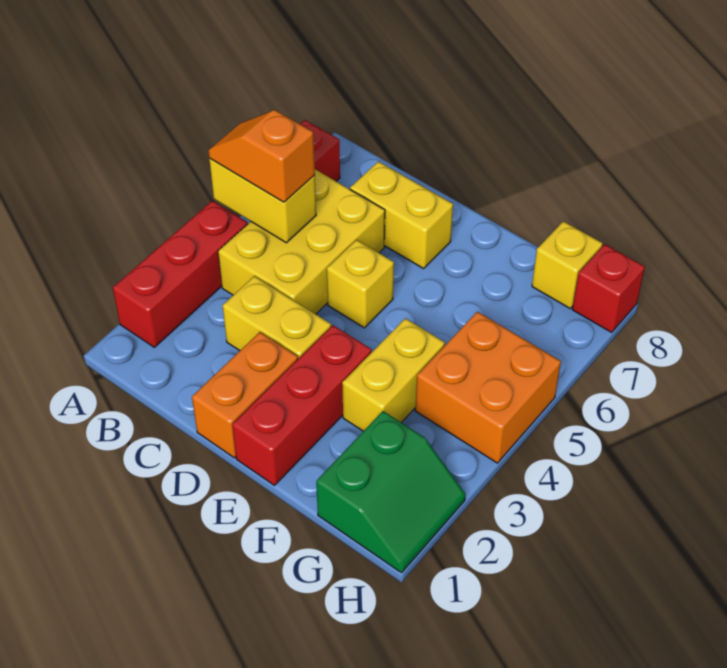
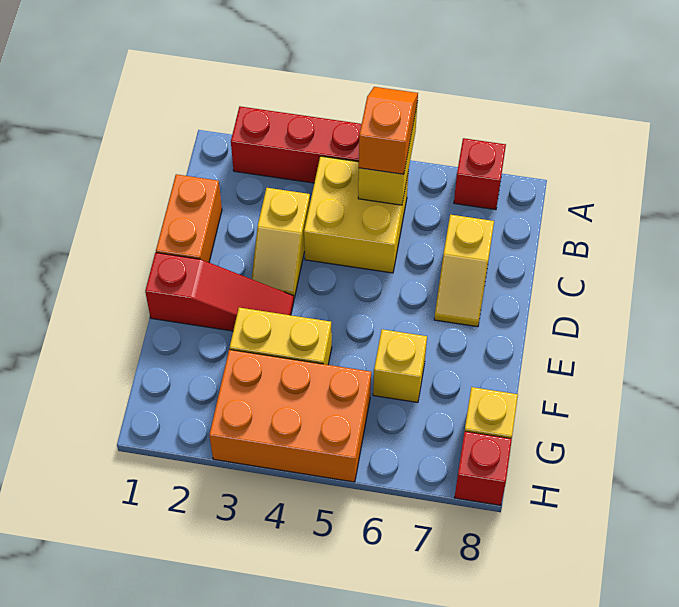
yellow 2x3 brick [218,169,385,314] -> yellow 2x2 brick [304,156,409,273]
yellow 1x2 brick [223,276,331,359] -> yellow 1x2 slope [252,188,310,298]
yellow 1x2 brick [350,161,453,269] -> yellow 1x2 slope [434,215,494,327]
orange 1x2 brick [192,332,298,458] -> orange 1x2 brick turned to [156,174,222,262]
yellow 1x1 brick [327,240,394,328] -> yellow 1x1 brick moved to [373,329,427,402]
red 1x3 brick [232,325,372,485] -> red 1x3 slope [145,253,294,331]
green 2x2 slope [316,411,466,573] -> none
orange 2x2 brick [415,312,561,463] -> orange 2x3 brick [209,350,371,482]

